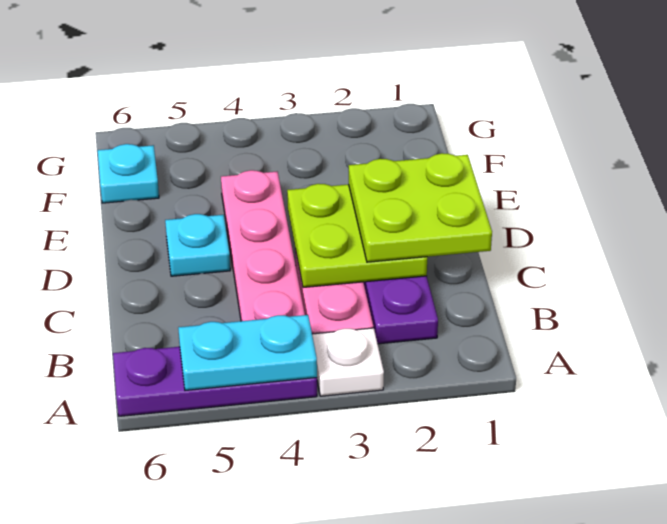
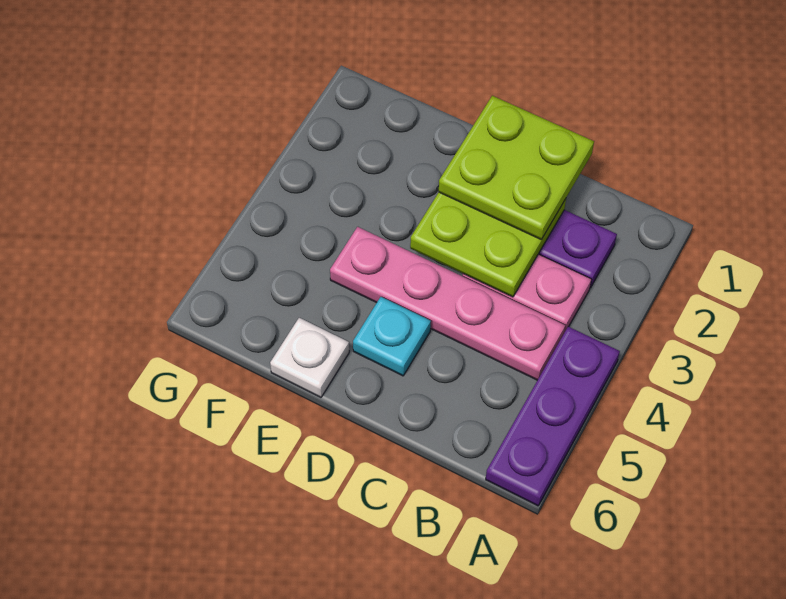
white 1x1 plate [312,328,384,396] -> white 1x1 plate moved to [270,318,349,397]
cyan 1x2 plate [178,315,317,390] -> none
cyan 1x1 plate [98,144,159,203] -> none

